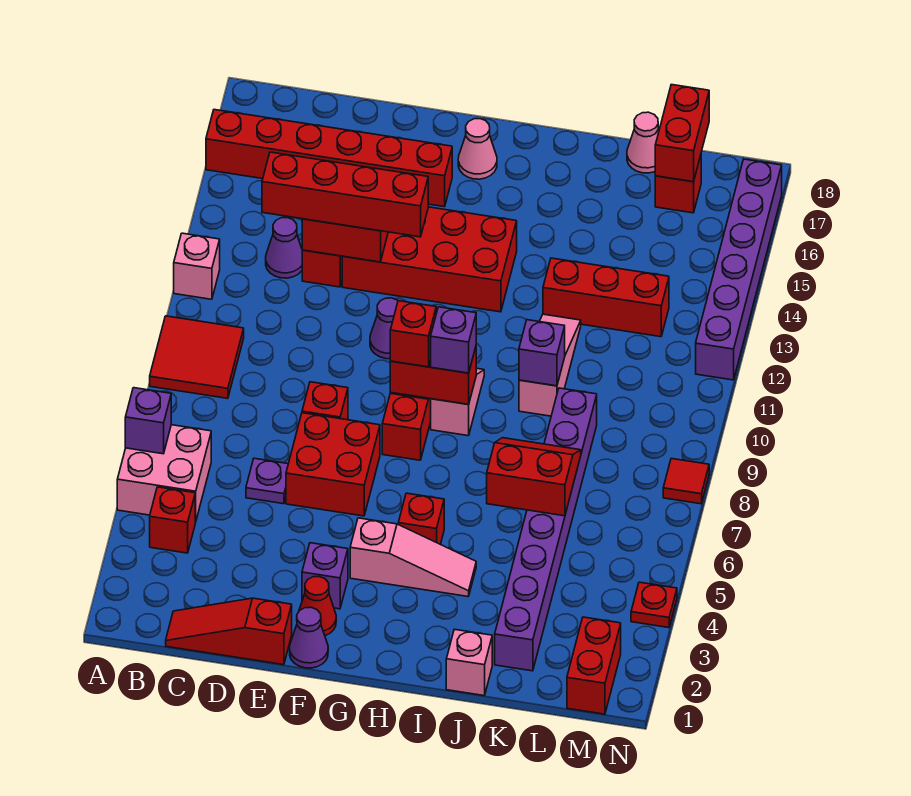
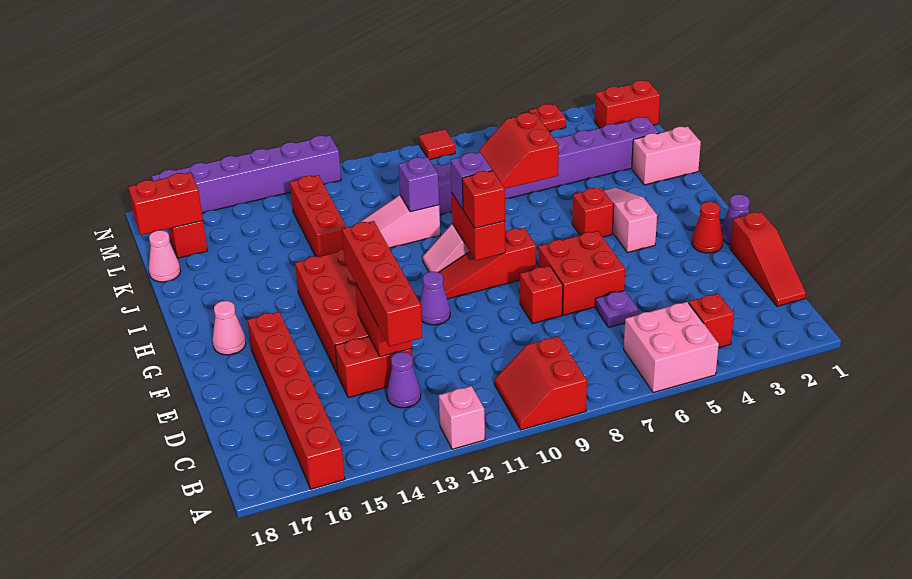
purple 1x1 brick [125,388,171,454] -> none
red 2x2 tile [150,316,244,398] -> red 2x2 slope [494,336,587,430]
purple 1x1 brick [302,543,348,609] -> none
pink 1x1 brick [446,629,492,696] -> pink 1x2 brick [632,126,701,185]

